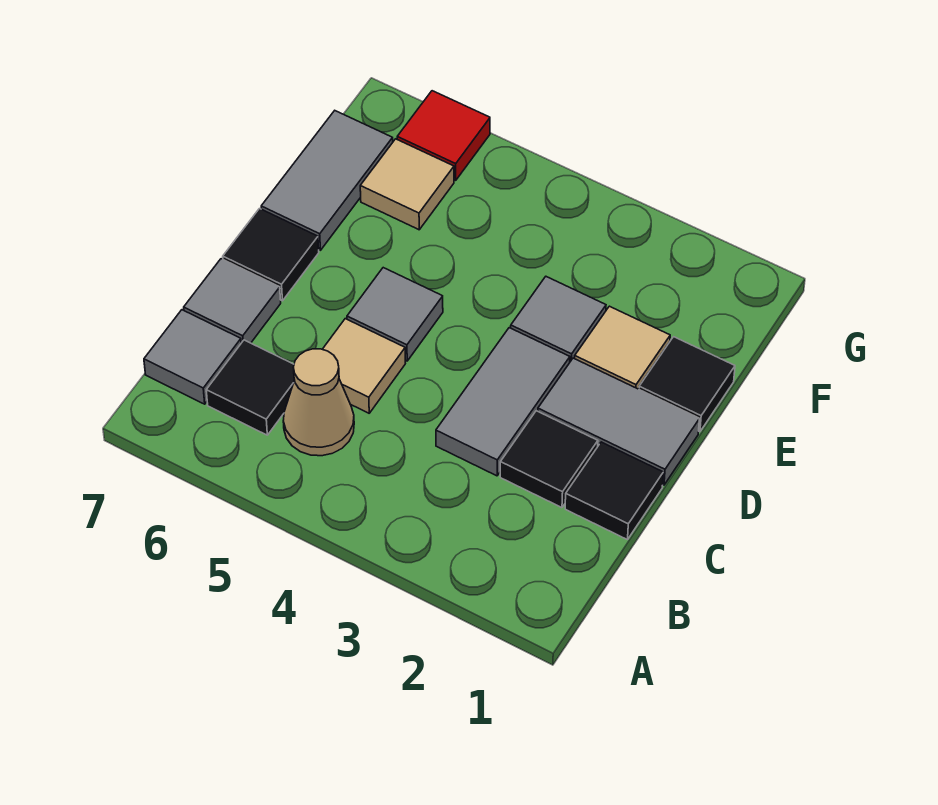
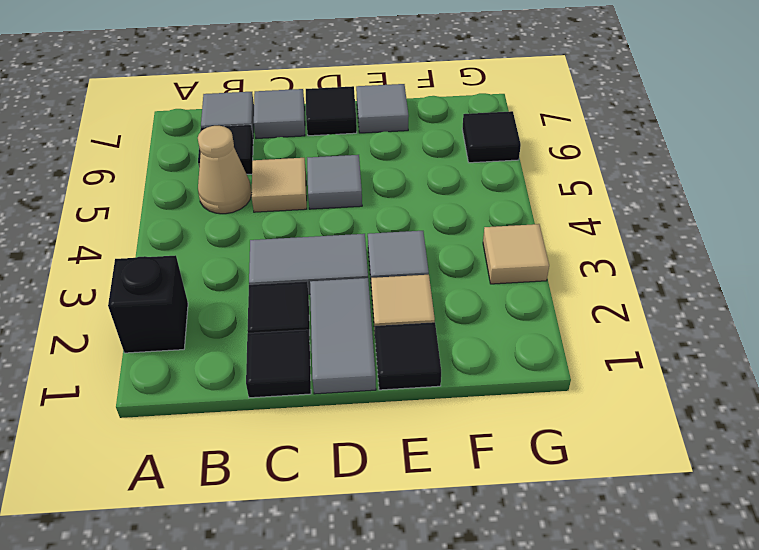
none -> black 1x1 brick [108,255,188,353]
grey 1x2 tile [261,111,393,250] -> grey 1x1 tile [356,84,409,133]
tan 1x1 tile [360,139,454,230] -> tan 1x1 tile moved to [483,224,549,284]
red 1x1 tile [397,91,490,180] -> black 1x1 tile [462,111,521,163]

